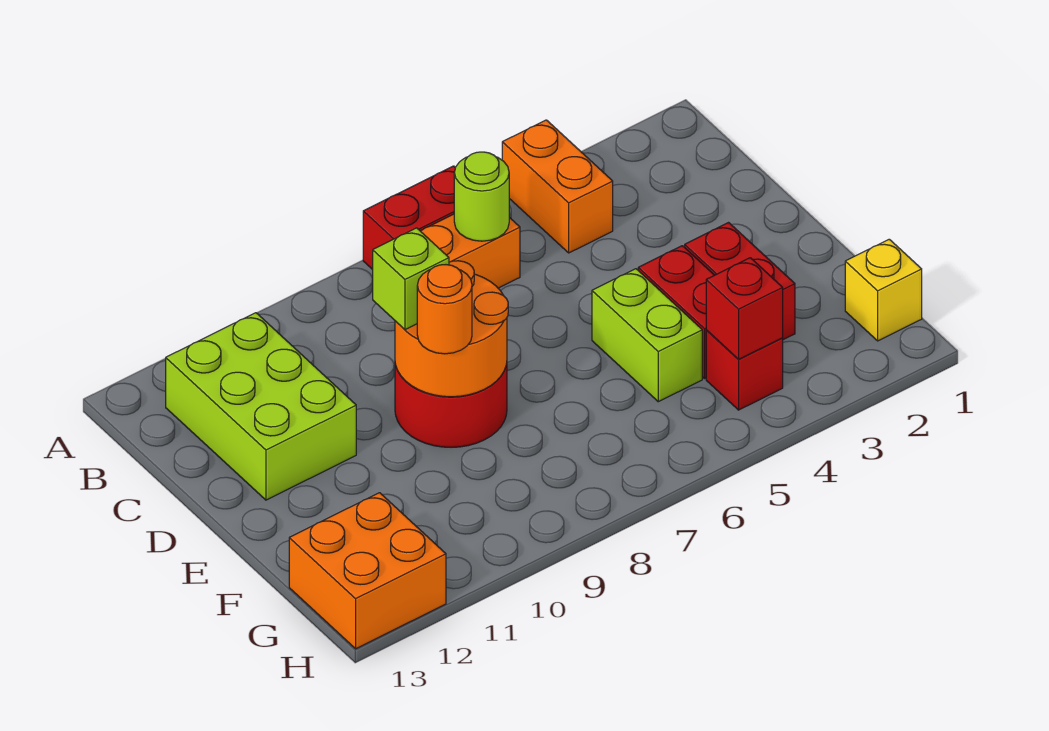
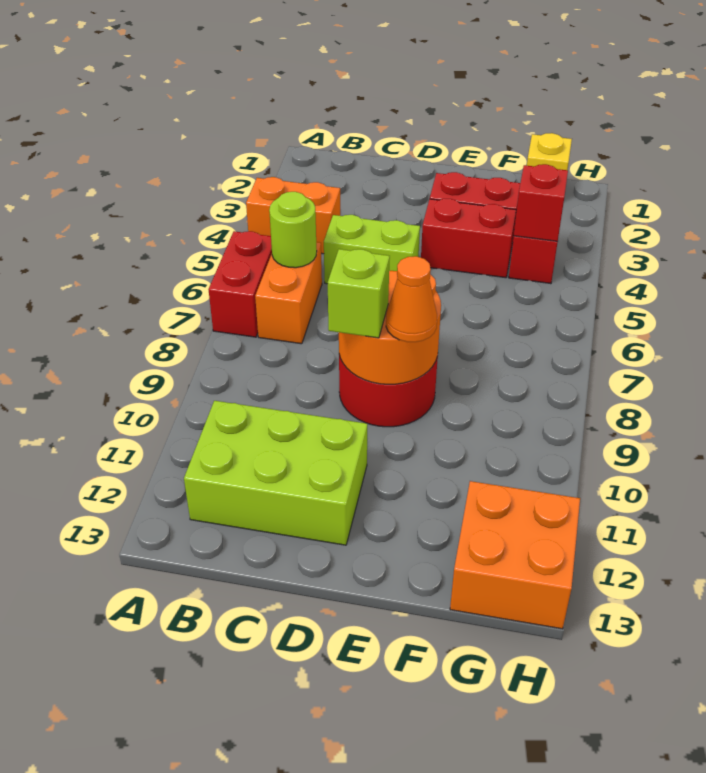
lime 1x2 brick [592,269,702,402] -> lime 1x2 brick moved to [324,215,420,284]
orange 1x1 round brick [417,265,472,354] -> orange 1x1 cone [386,256,437,342]

